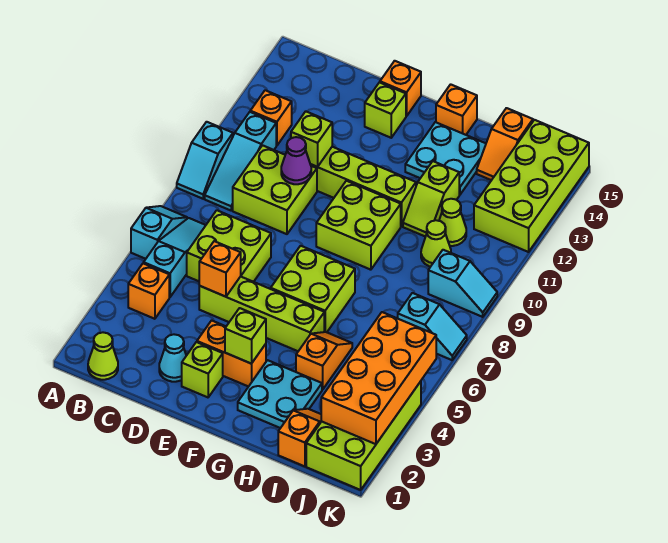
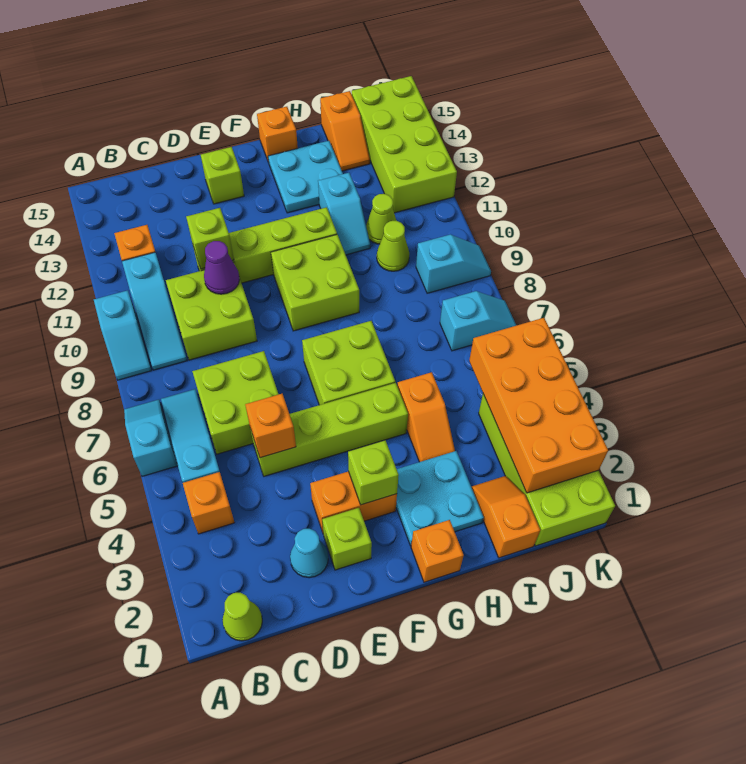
orange 1x1 brick [380,61,421,116] -> orange 1x1 brick moved to [411,520,464,582]
orange 1x2 slope [296,332,352,390] -> orange 1x2 slope turned to [397,372,455,462]
lime 1x2 slope [403,161,459,237] -> cyan 1x2 slope [318,173,370,255]

